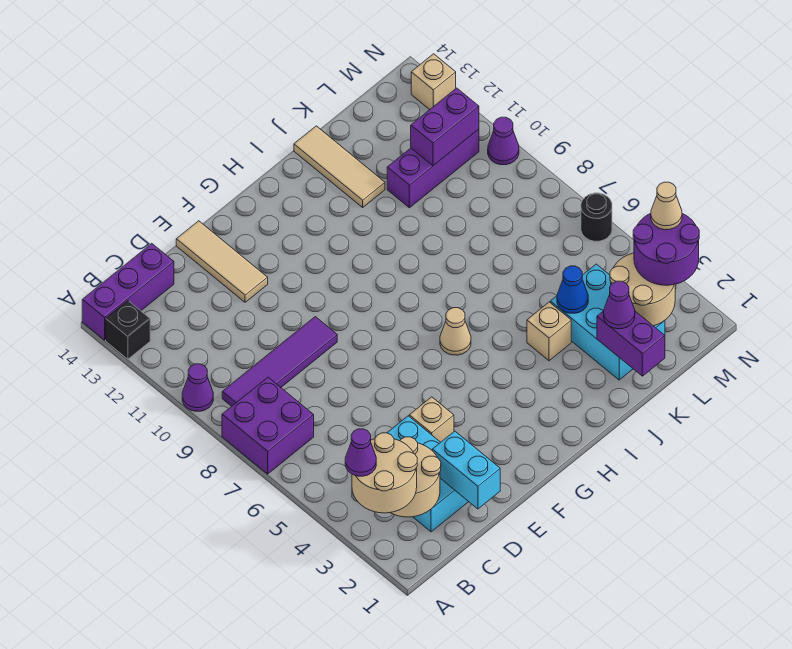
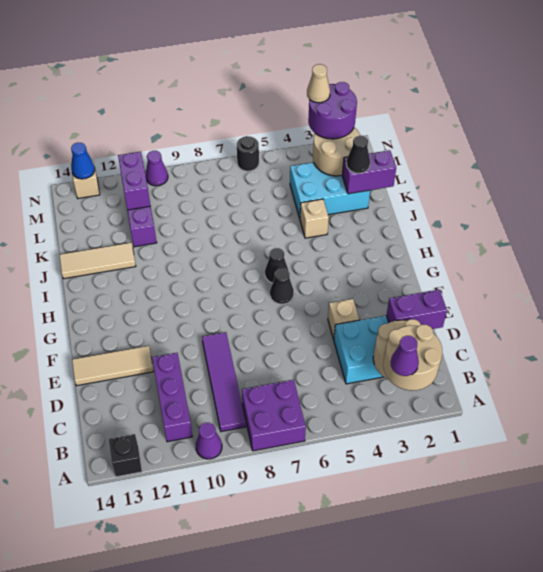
purple 1x3 brick [82,243,174,340] -> purple 1x3 brick moved to [152,353,192,442]
cyan 1x2 brick [432,431,500,509] -> purple 1x2 brick [386,290,447,329]
none -> black 1x1 cone [270,268,294,304]
tan 1x1 cone [440,308,471,355] -> black 1x1 cone [265,248,288,283]
purple 1x1 cone [604,281,635,329] -> black 1x1 cone [346,136,370,173]
blue 1x1 cone [557,266,588,313] -> blue 1x1 cone moved to [71,143,95,179]

